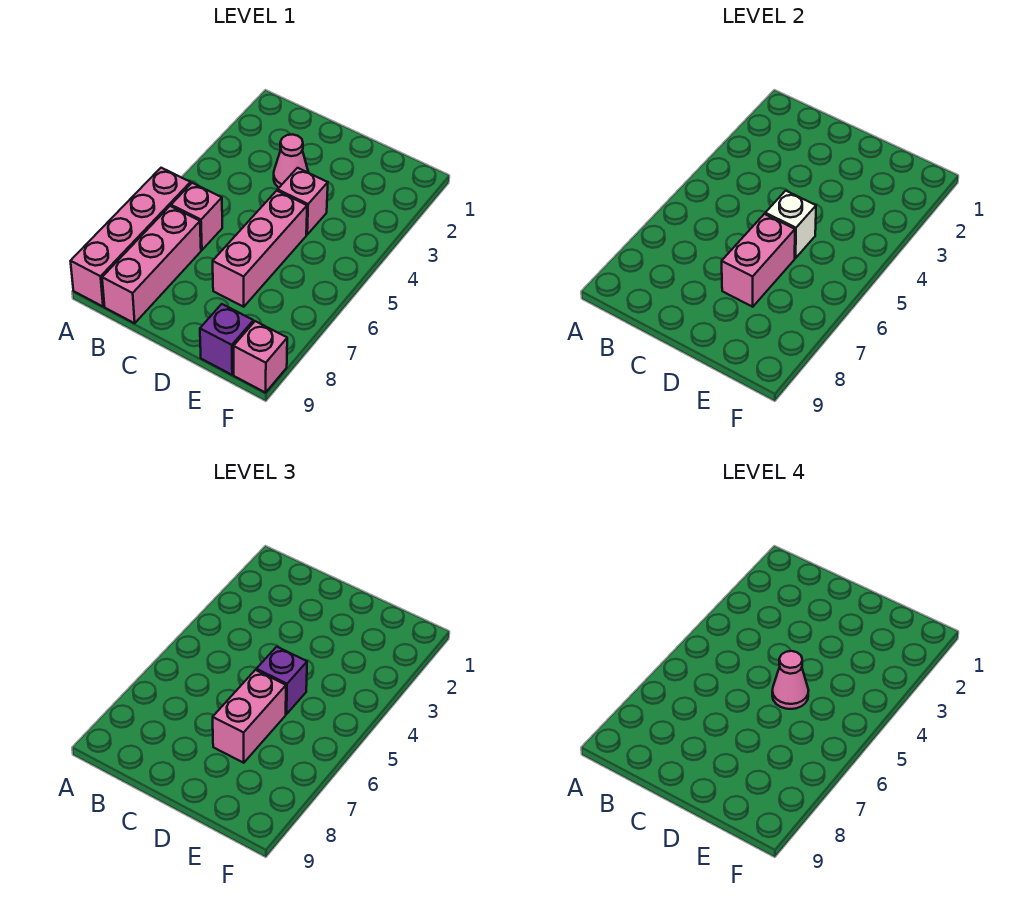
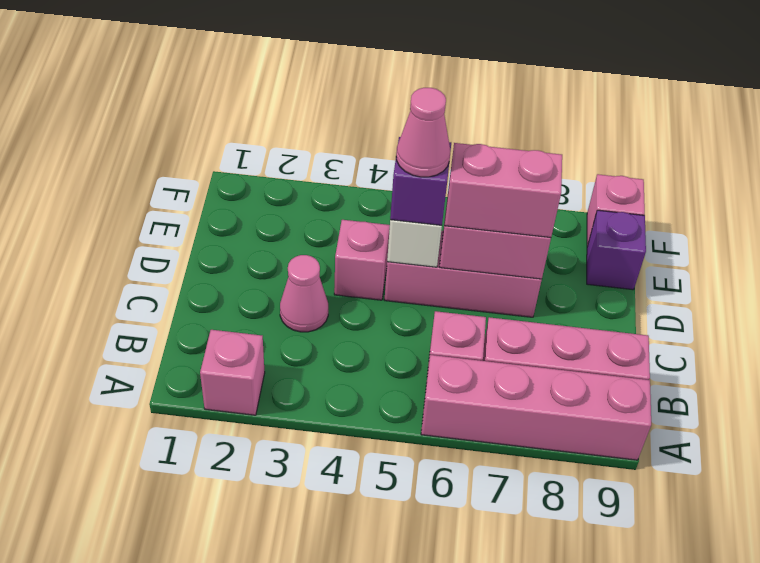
none -> pink 1x1 brick [200,330,265,415]

